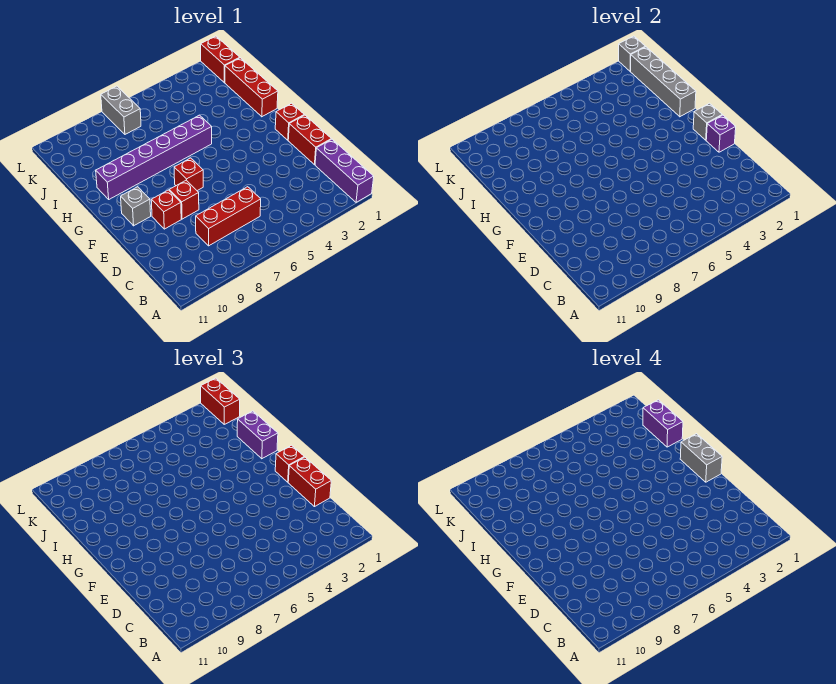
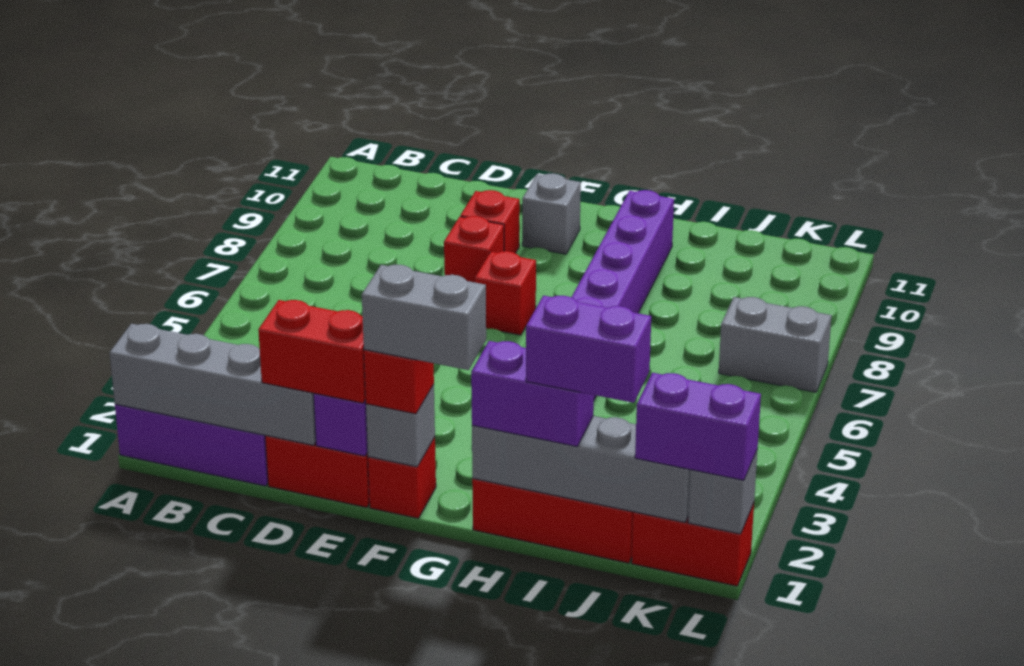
none -> grey 1x4 brick [110,324,316,445]
red 1x3 brick [196,187,261,246] -> none
red 1x2 brick [201,378,240,424] -> purple 1x2 brick [635,373,761,480]

